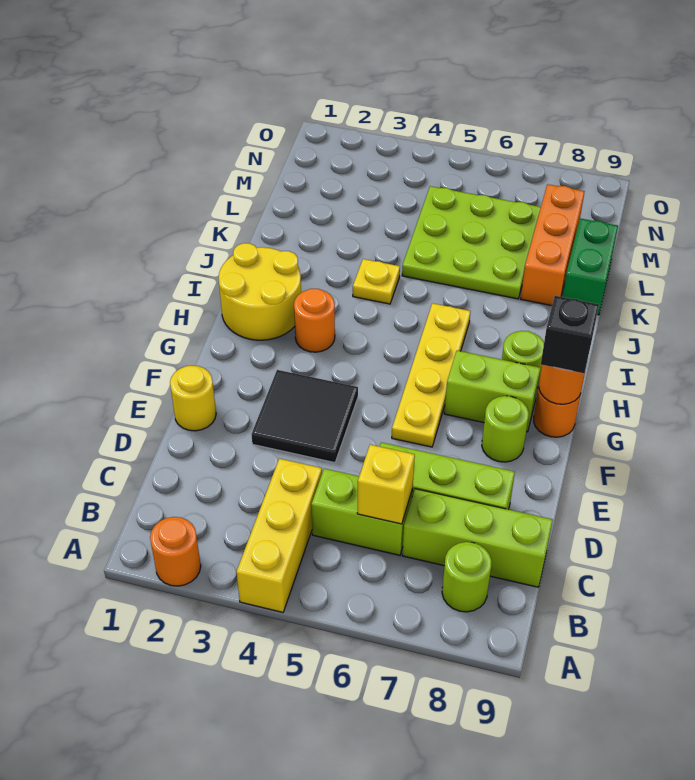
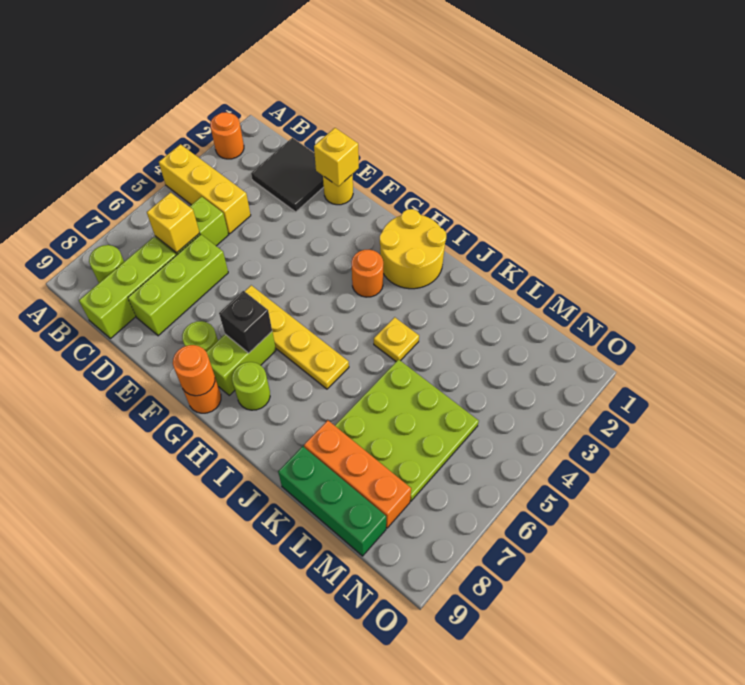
none -> yellow 1x1 brick [314,128,359,186]
black 2x2 tile [251,370,358,463] -> black 2x2 tile moved to [251,138,324,212]
black 1x1 brick [541,296,599,373] -> black 1x1 brick moved to [219,291,272,353]
green 1x2 brick [562,218,618,315] -> green 1x3 brick [278,446,386,556]

